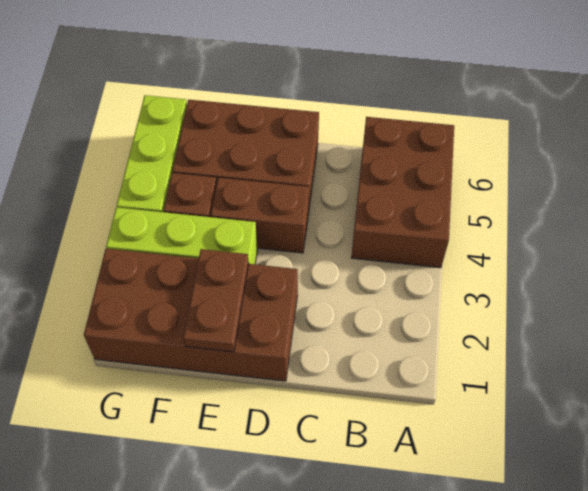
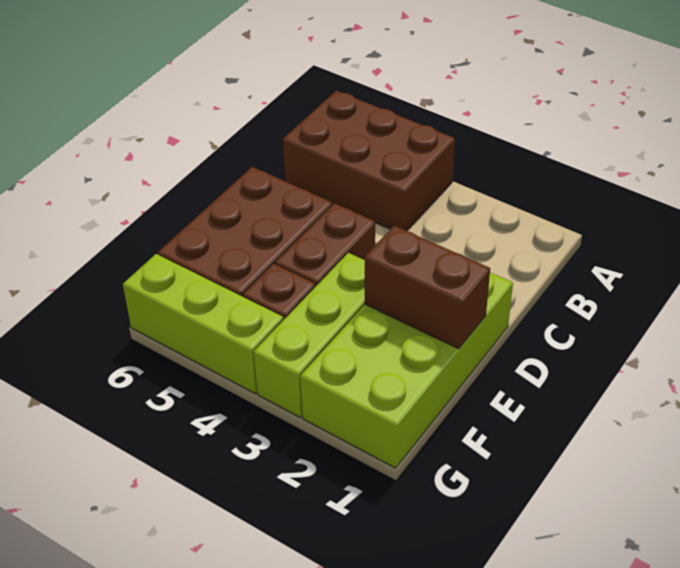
brown 2x4 brick [84,249,298,381] -> lime 2x4 brick [300,272,513,468]
brown 1x2 plate [183,249,249,352] -> brown 1x2 brick [365,226,490,349]

